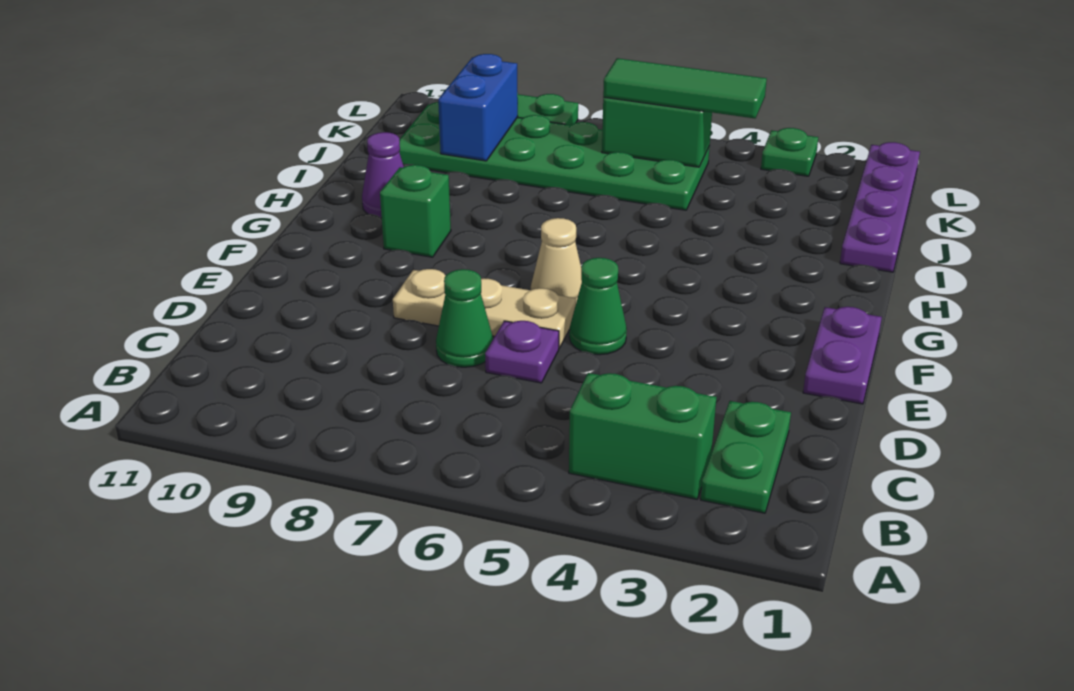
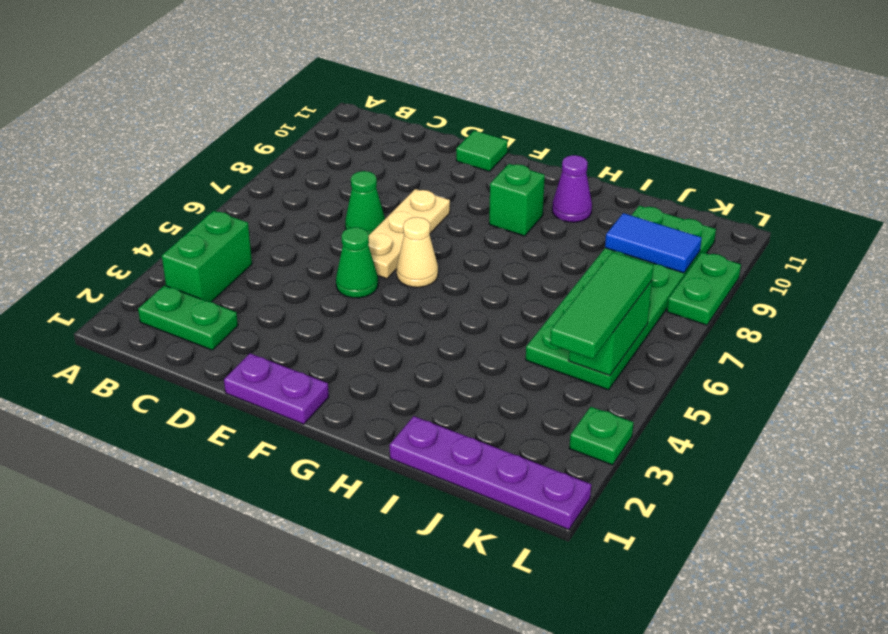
purple 1x1 plate [485,321,559,383] -> none
none -> green 1x1 tile [456,130,508,171]
blue 1x2 brick [438,54,518,161] -> blue 1x2 tile [605,213,702,273]

